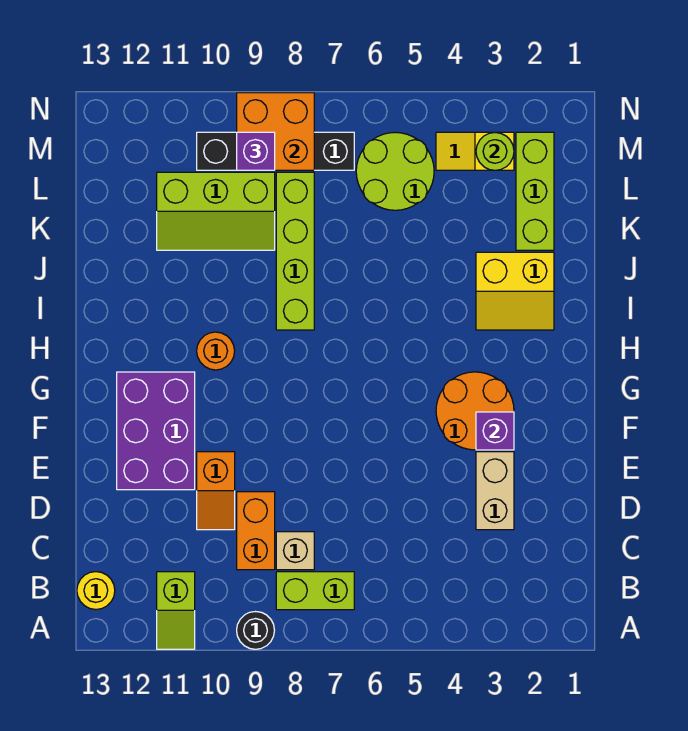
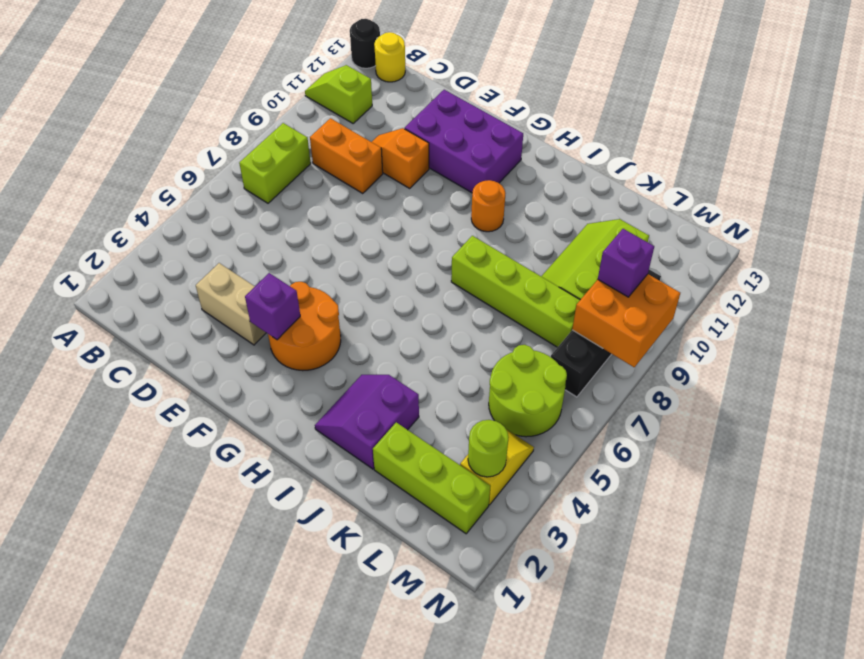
black 1x1 round brick [237,612,274,649] -> black 1x1 round brick moved to [350,19,380,68]
tan 1x1 brick [276,532,314,570] -> none
yellow 2x2 slope [476,252,554,330] -> purple 2x2 slope [315,375,419,469]

